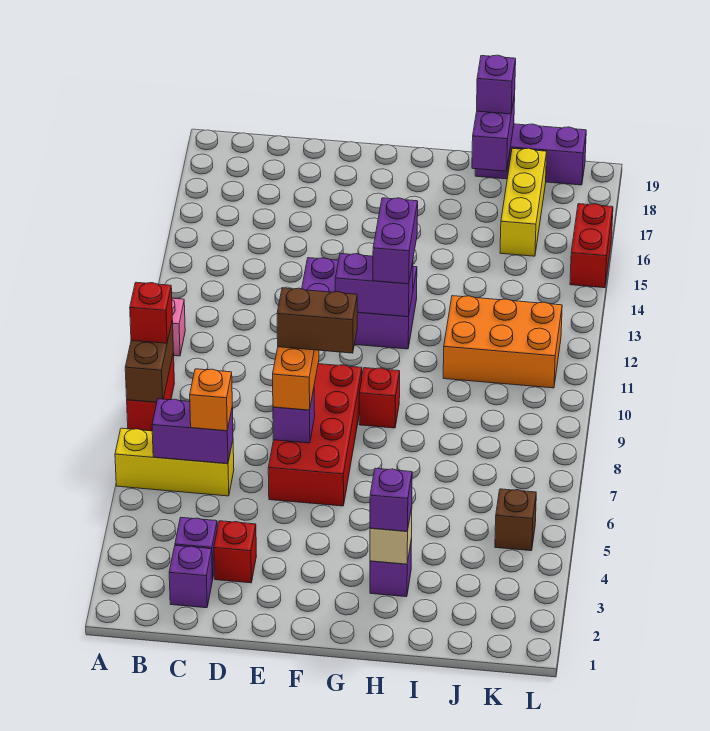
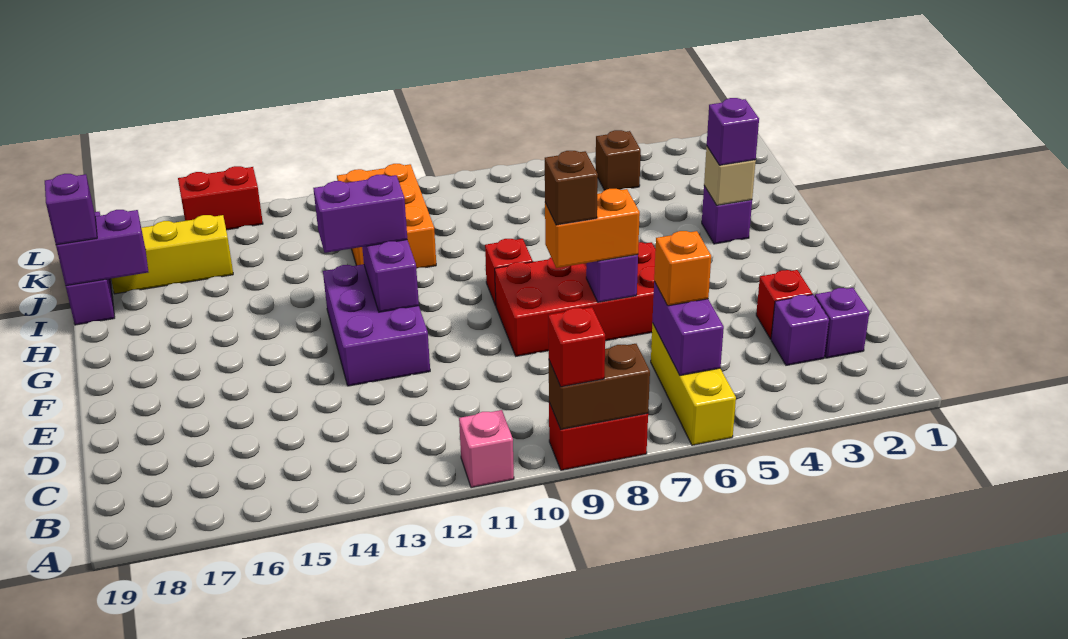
brown 1x2 brick [277,288,358,353] -> brown 1x1 brick [545,151,598,225]

